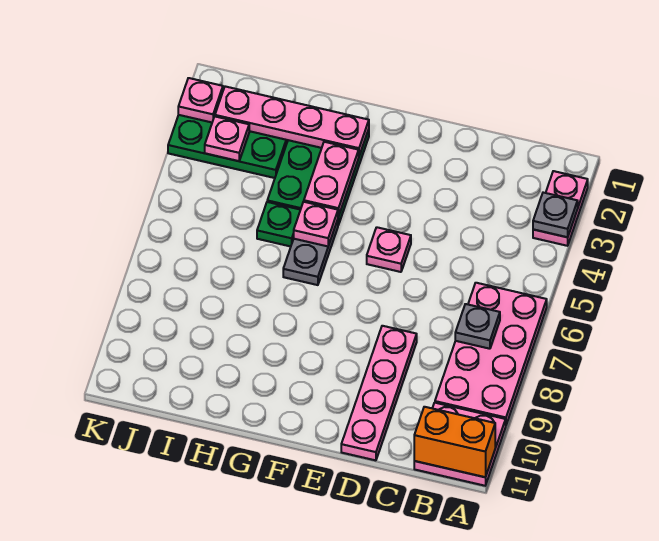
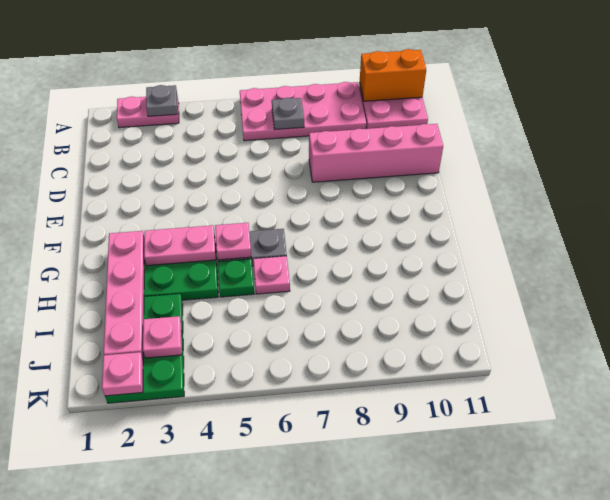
orange 1x2 brick [414,407,495,477] -> orange 1x2 brick turned to [360,49,426,101]
pink 1x4 plate [341,326,417,460] -> pink 1x4 brick [309,124,443,182]
pink 1x1 plate [367,227,411,272] -> pink 1x1 plate moved to [253,256,290,294]

